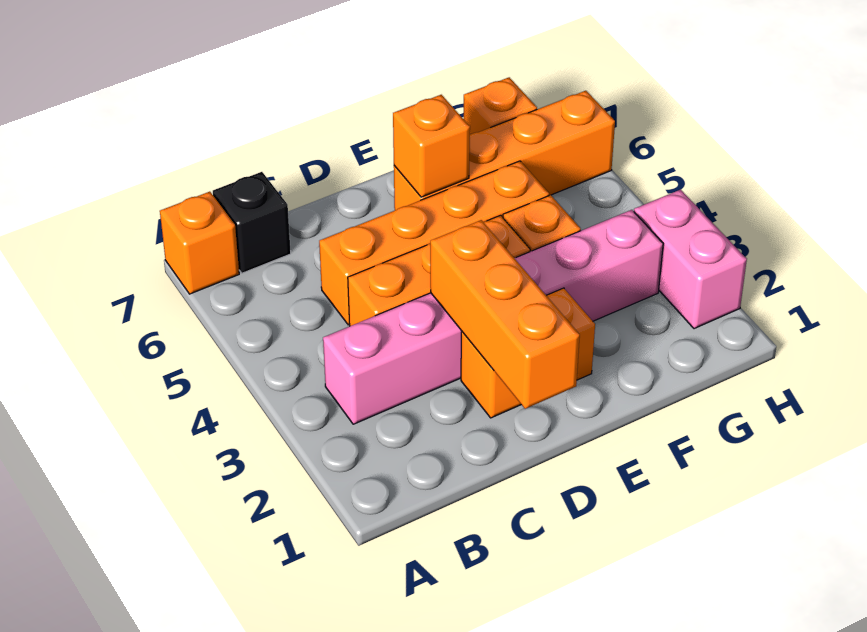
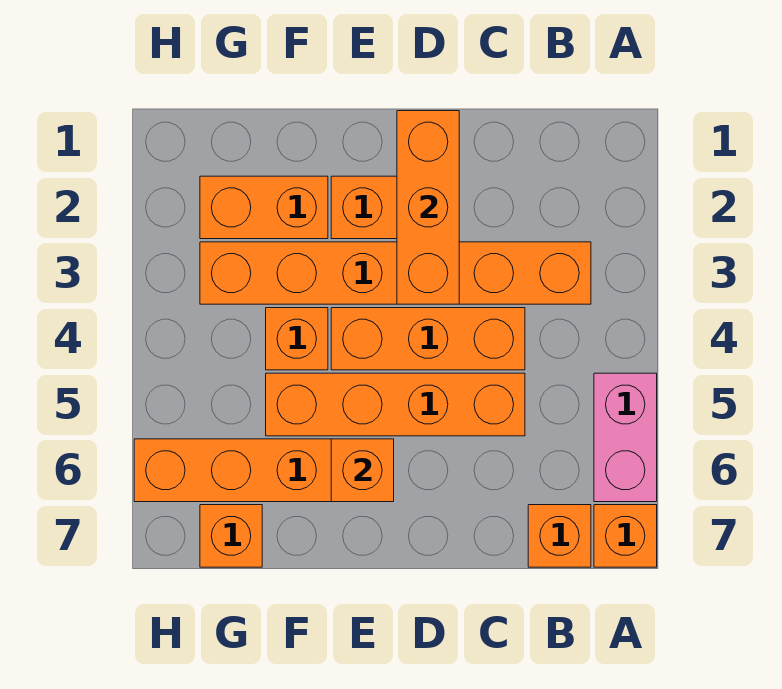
pink 1x6 brick [323,210,663,424] -> orange 1x6 brick [200,242,591,304]
black 1x1 brick [213,172,291,273] -> orange 1x1 brick [528,505,591,567]
none -> orange 1x2 brick [200,176,328,239]
pink 1x2 brick [634,190,747,329] -> pink 1x2 brick moved to [594,373,657,502]

